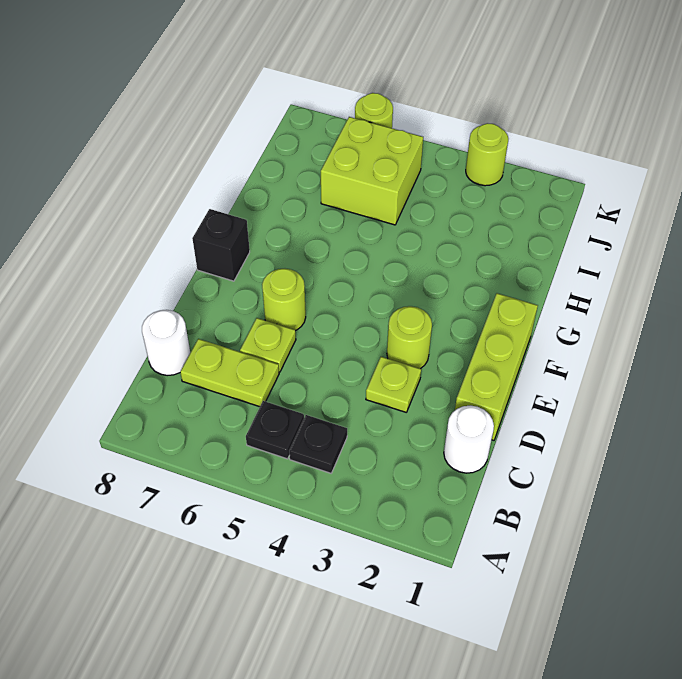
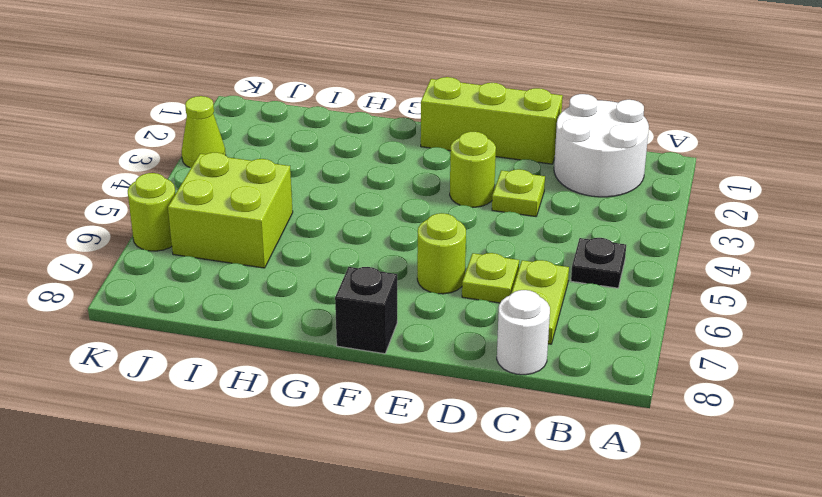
black 1x1 plate [289,415,347,473] -> none
white 1x1 round brick [444,406,494,473] -> white 2x2 round brick [554,94,649,197]
lime 1x1 round brick [466,123,508,186] -> lime 1x1 cone [182,96,226,168]

